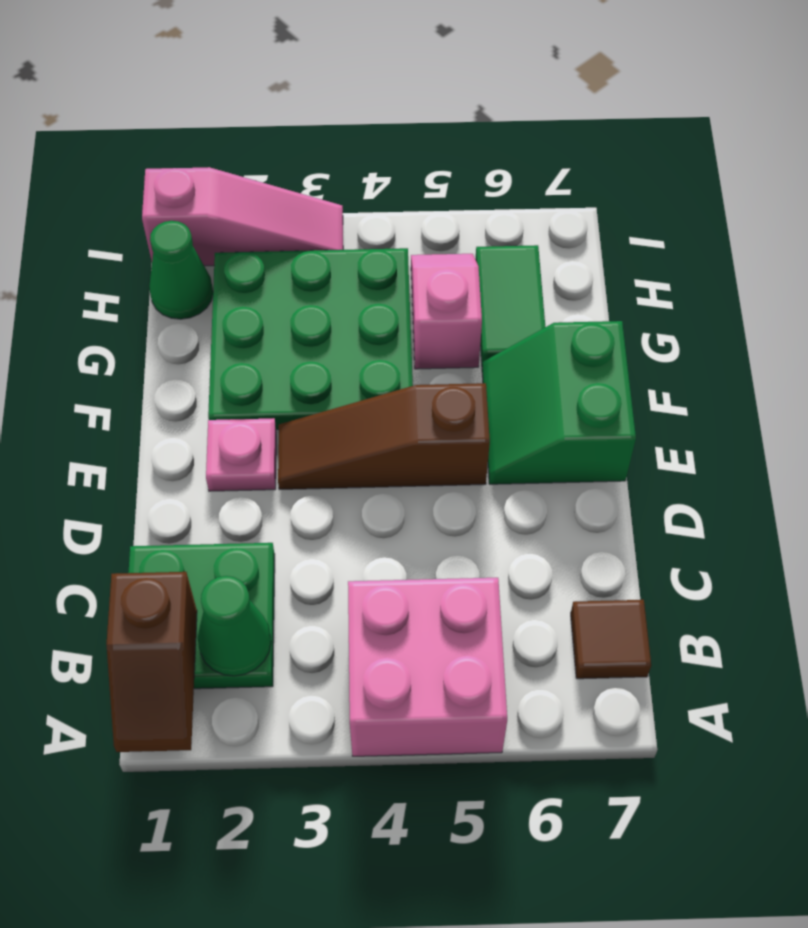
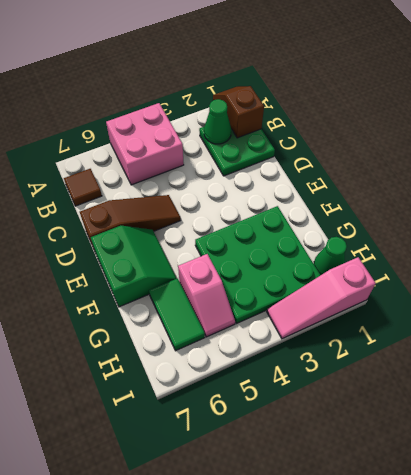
pink 1x1 plate [206,418,276,491] -> none
brown 1x3 slope [278,383,490,489] -> brown 1x3 slope moved to [80,195,181,251]

